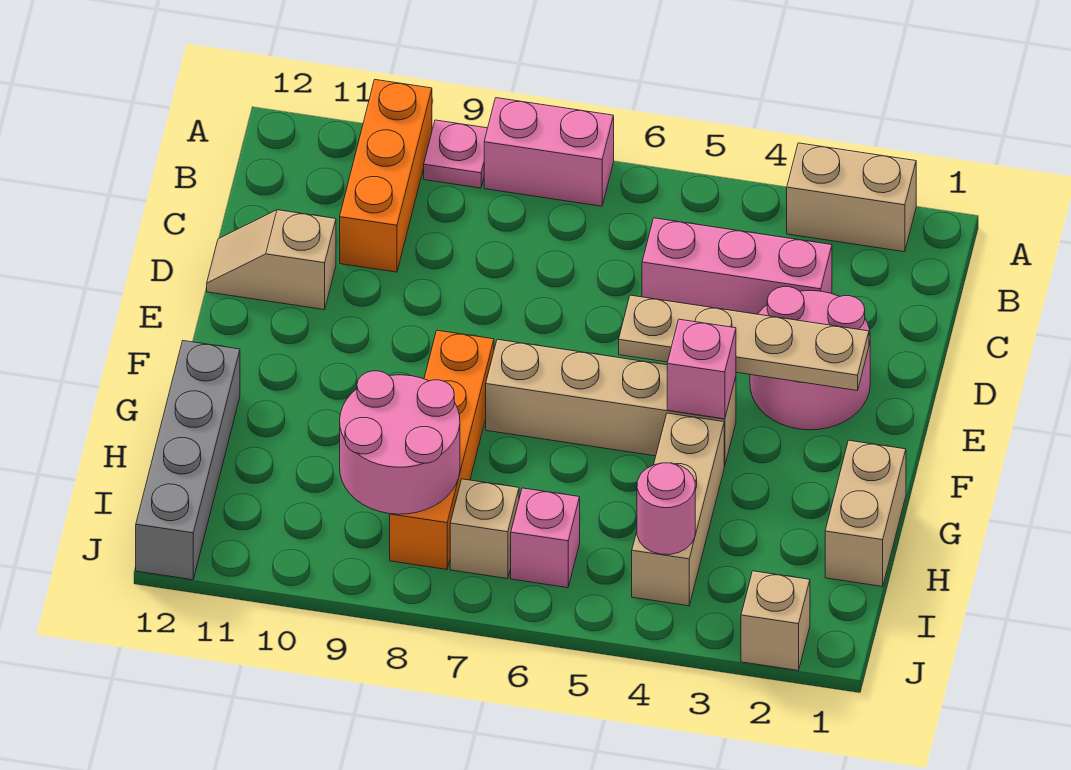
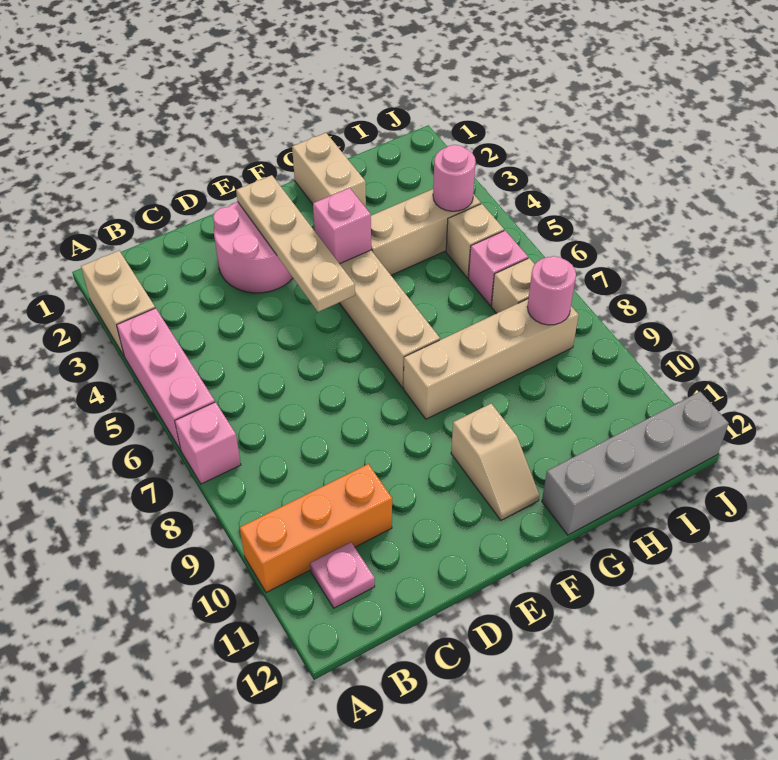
pink 1x2 brick [484,98,614,206] -> pink 1x1 brick [175,402,241,484]
pink 1x1 plate [424,120,488,188] -> pink 1x1 plate moved to [310,542,375,608]
pink 1x3 brick [642,218,832,314] -> pink 1x3 brick moved to [117,308,215,450]
tan 1x2 slope [207,210,336,310] -> tan 1x2 slope moved to [451,404,539,520]
orange 1x4 brick [390,330,494,569] -> tan 1x4 brick [404,299,579,419]
tan 1x2 brick [825,440,906,587] -> tan 1x2 brick turned to [292,133,366,207]
pink 2x2 round brick [340,371,460,514] -> pink 1x1 round brick [527,256,576,325]
tan 1x1 brick [741,571,810,670] -> tan 1x1 brick moved to [446,204,504,278]

